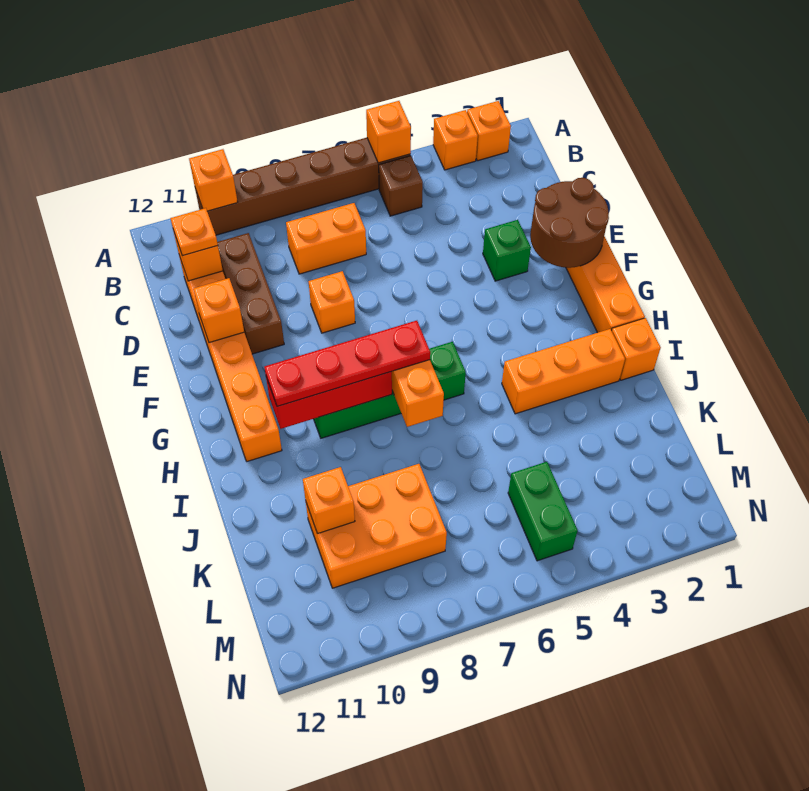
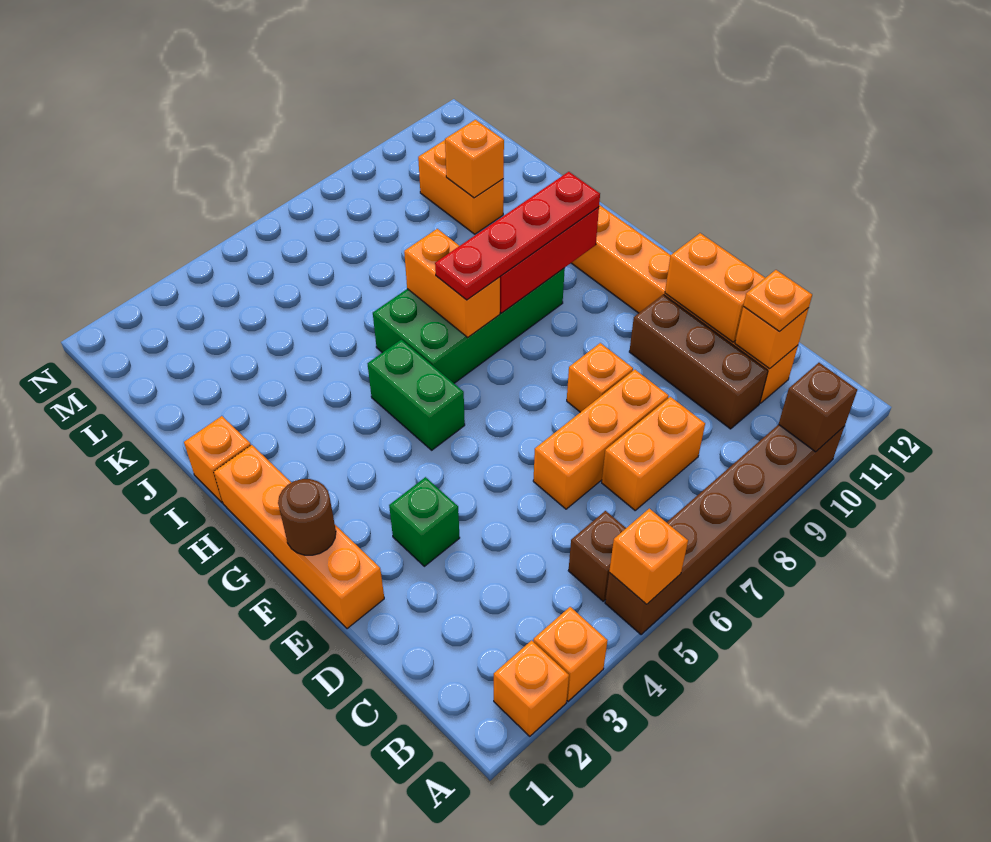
orange 1x1 brick [189,149,237,211] -> brown 1x1 brick [779,363,857,452]
brown 2x2 round brick [530,178,609,268] -> brown 1x1 round brick [278,479,336,555]
orange 1x1 brick [194,278,244,343] -> orange 1x2 brick [665,233,765,342]
green 1x4 brick [314,342,466,438] -> green 2x4 brick [373,268,565,383]
orange 1x3 brick [502,329,625,414] -> orange 1x3 brick moved to [533,370,669,509]
orange 2x3 brick [306,464,447,588] -> orange 1x2 brick [418,140,504,234]
green 1x2 brick [508,462,578,561] -> green 1x2 brick moved to [368,340,465,450]

